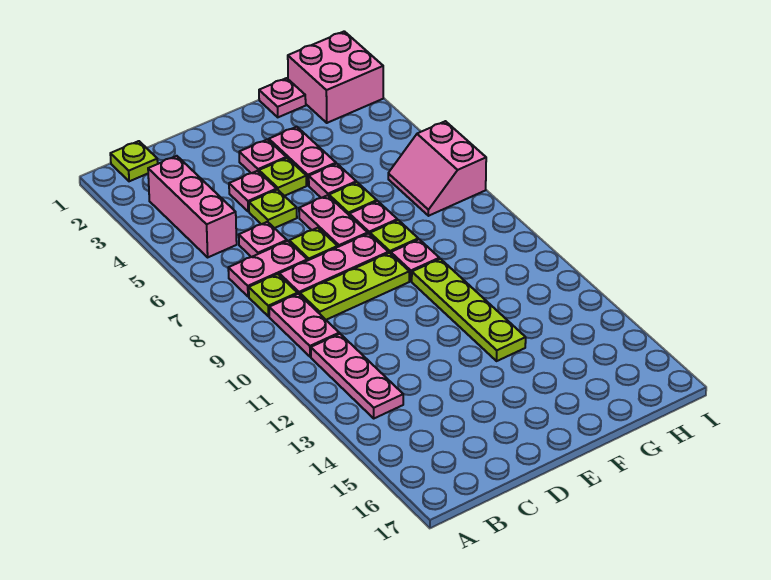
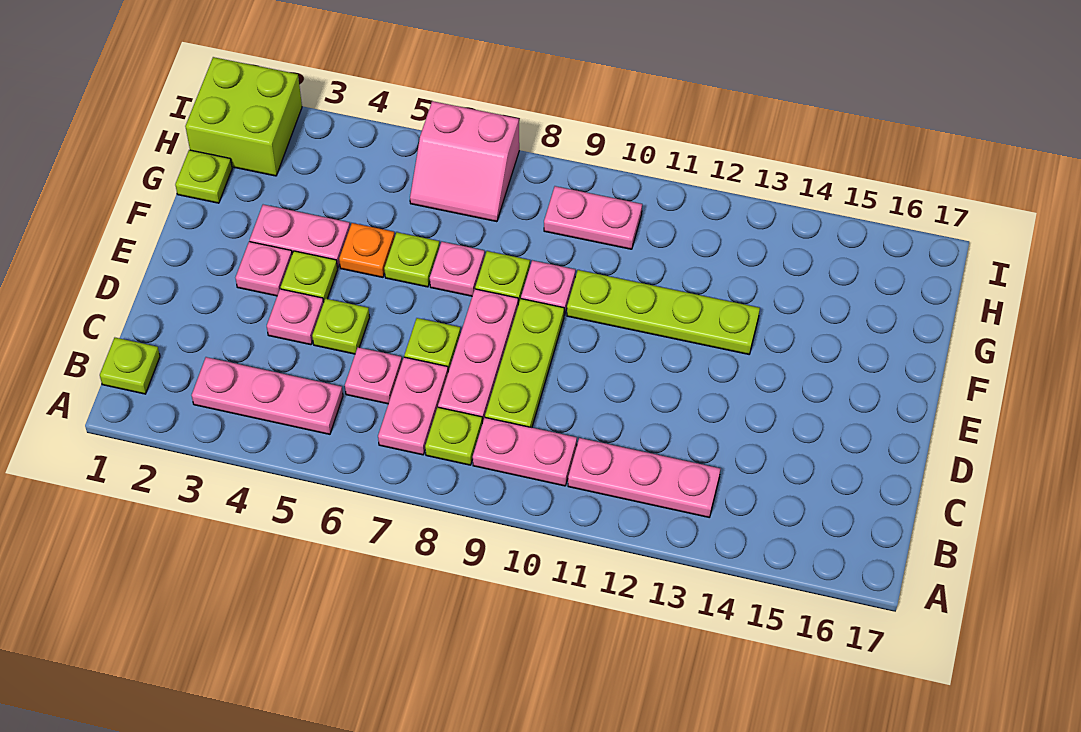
pink 1x3 brick [148,156,237,257] -> pink 1x3 plate [192,357,343,434]
pink 1x2 plate [299,195,368,247] -> pink 1x2 plate moved to [544,186,642,249]
pink 1x1 plate [309,164,356,198] -> orange 1x1 plate [339,223,395,277]
pink 1x1 plate [259,78,306,117] -> lime 1x1 plate [175,150,232,203]
pink 2x2 brick [288,31,383,123] -> lime 2x2 brick [185,57,302,176]

